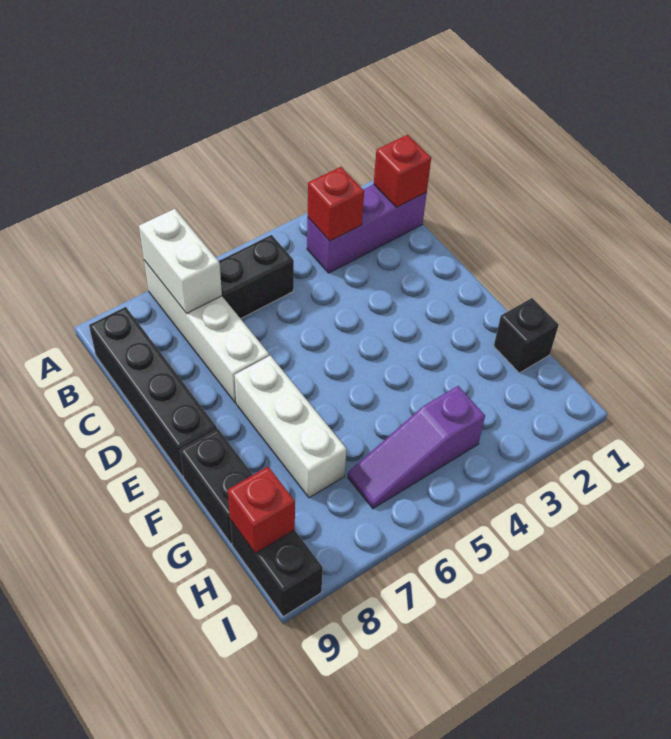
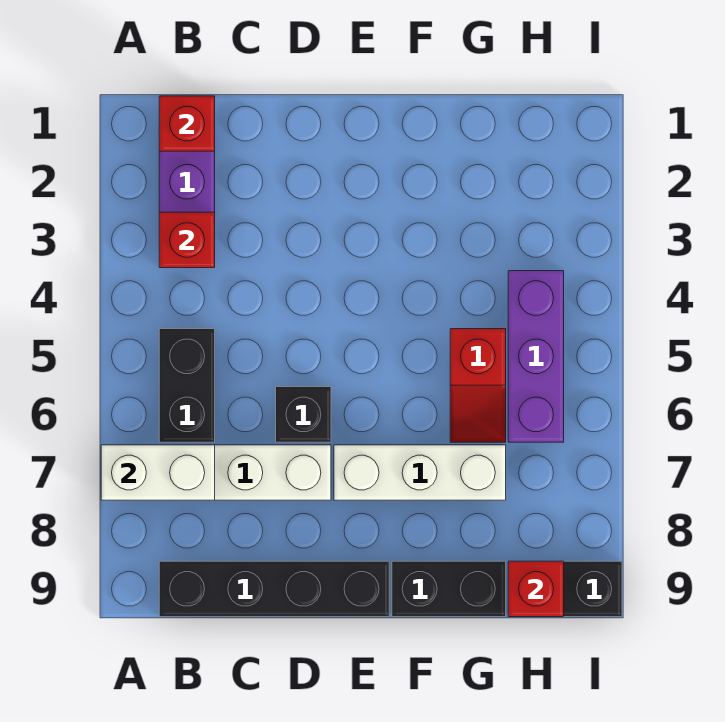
black 1x1 brick [494,298,559,373] -> black 1x1 brick moved to [276,387,331,442]
none -> red 1x2 slope [450,329,506,442]
purple 1x3 slope [348,386,485,508] -> purple 1x3 brick [508,271,564,442]

